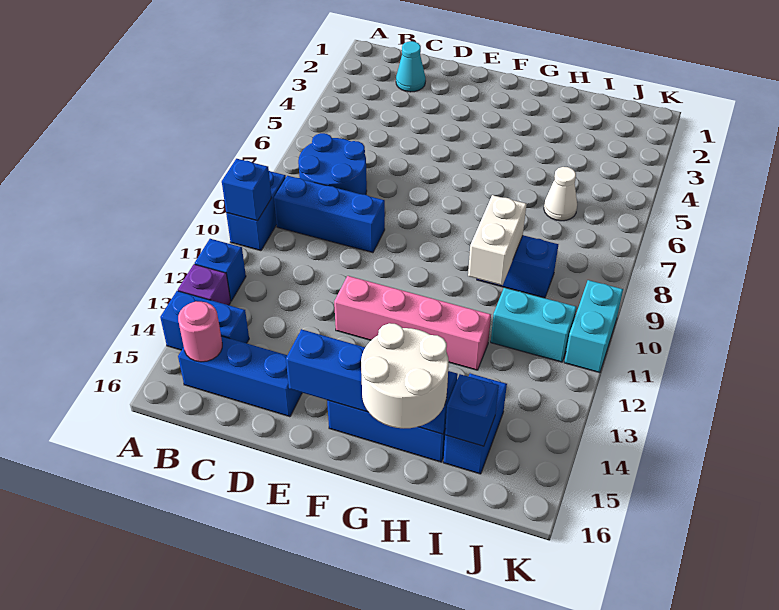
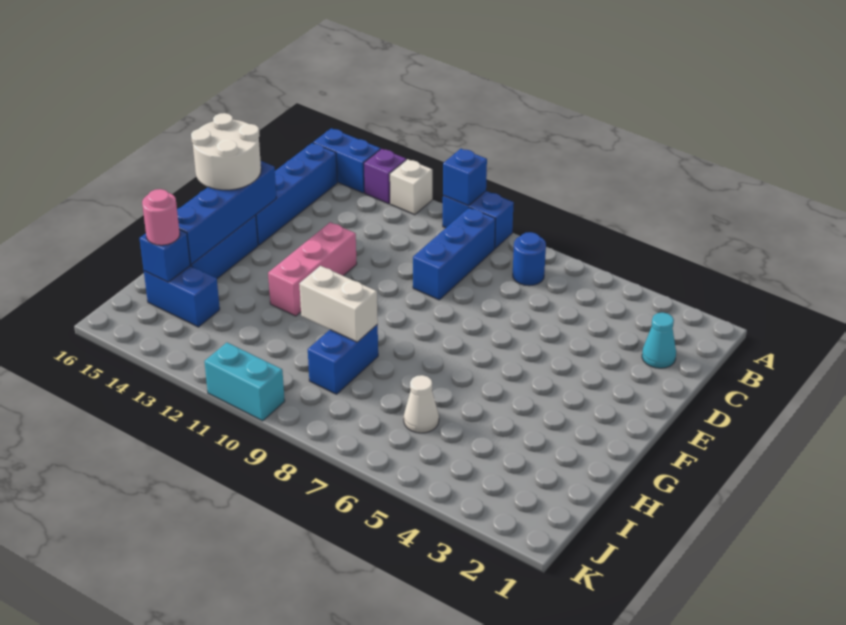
blue 1x1 brick [195,239,246,301] -> white 1x1 brick [390,159,432,215]
blue 1x2 brick [160,291,249,350] -> blue 1x2 brick turned to [313,128,380,193]
blue 2x2 round brick [298,133,367,195] -> blue 1x1 round brick [513,232,546,286]
blue 1x3 brick [178,336,302,417] -> blue 1x4 brick [256,143,337,245]
pink 1x1 round brick [178,302,222,362] -> pink 1x1 round brick moved to [142,189,180,245]
pink 1x4 brick [334,276,491,370] -> pink 1x3 brick [268,222,357,316]
white 2x2 round brick [361,323,449,428] -> white 2x2 round brick moved to [191,113,261,190]
cyan 1x2 brick [491,288,576,362] -> none

